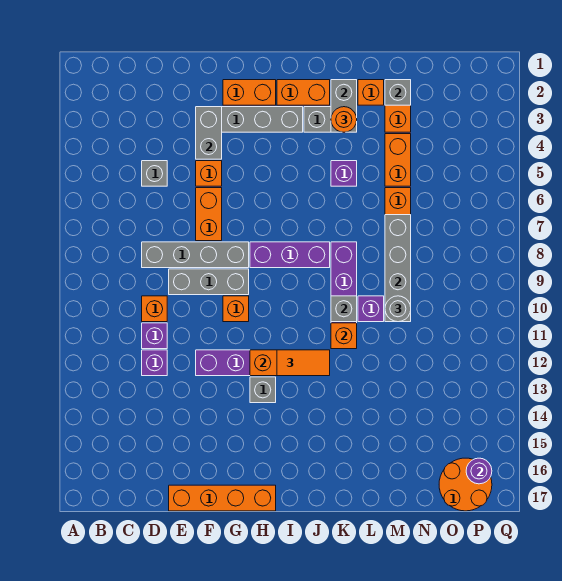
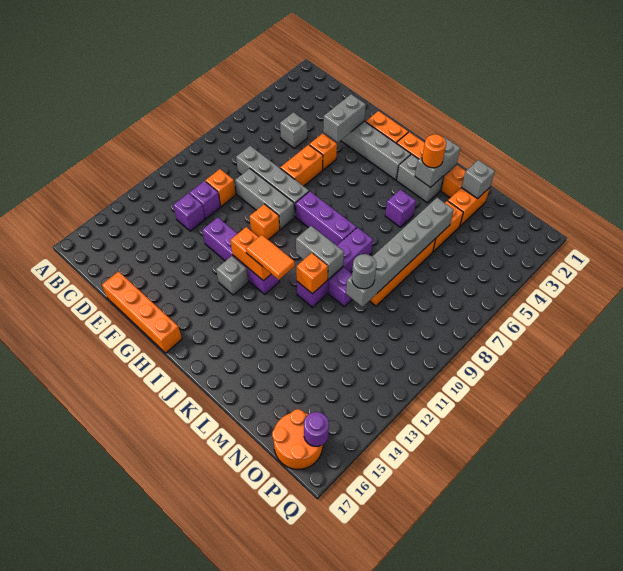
grey 1x1 brick [331,296,357,322] -> grey 1x2 brick [296,226,344,279]
grey 1x4 brick [385,215,411,322] -> grey 1x6 brick [346,198,454,307]

